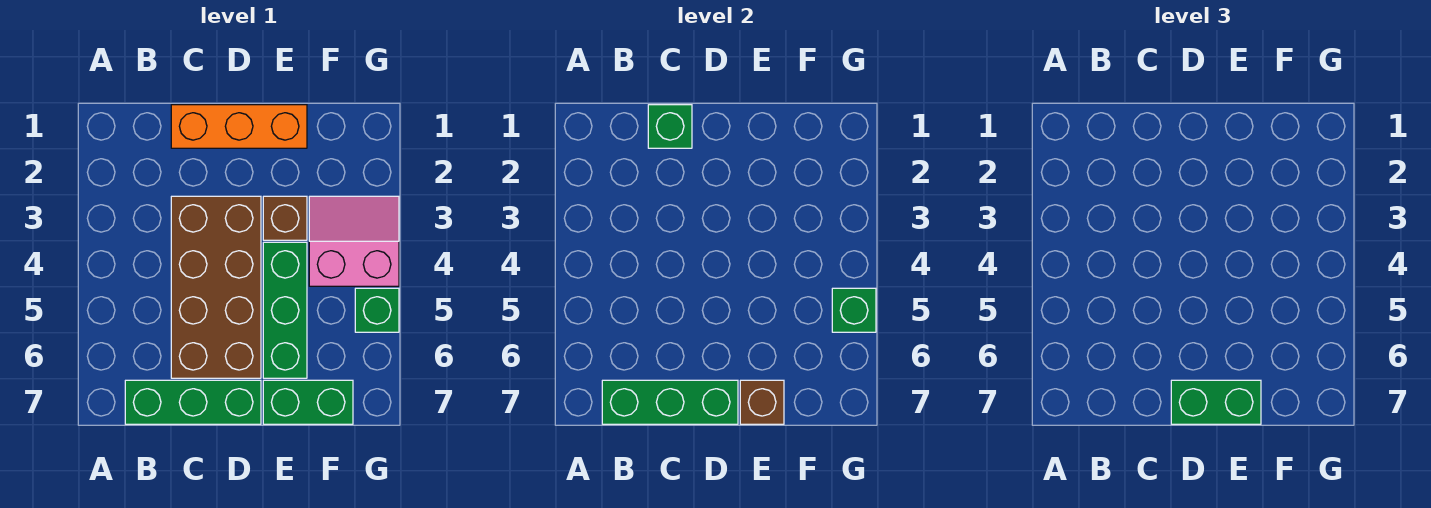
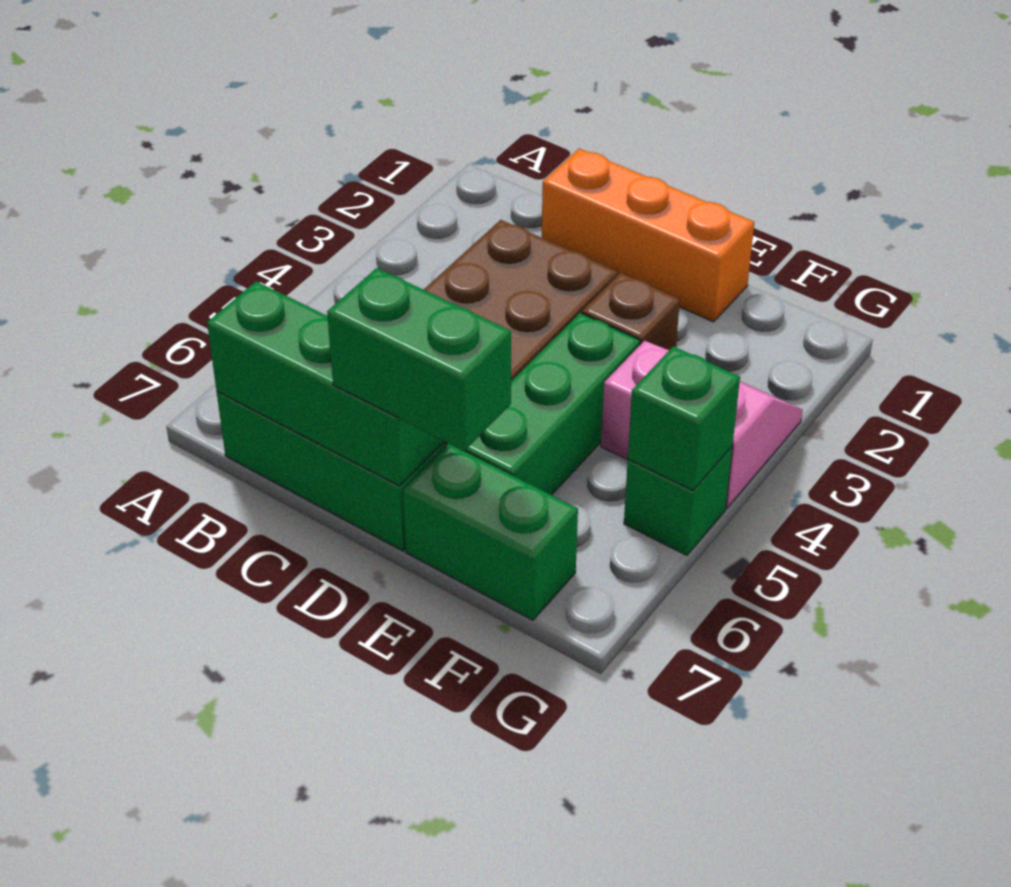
green 1x1 brick [648,105,692,148] -> none
brown 1x1 brick [740,380,784,424] -> none

